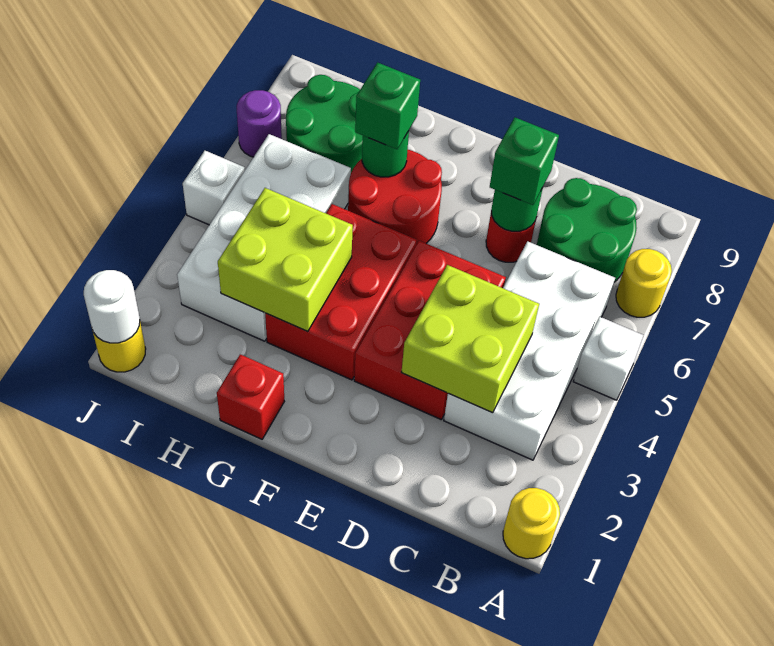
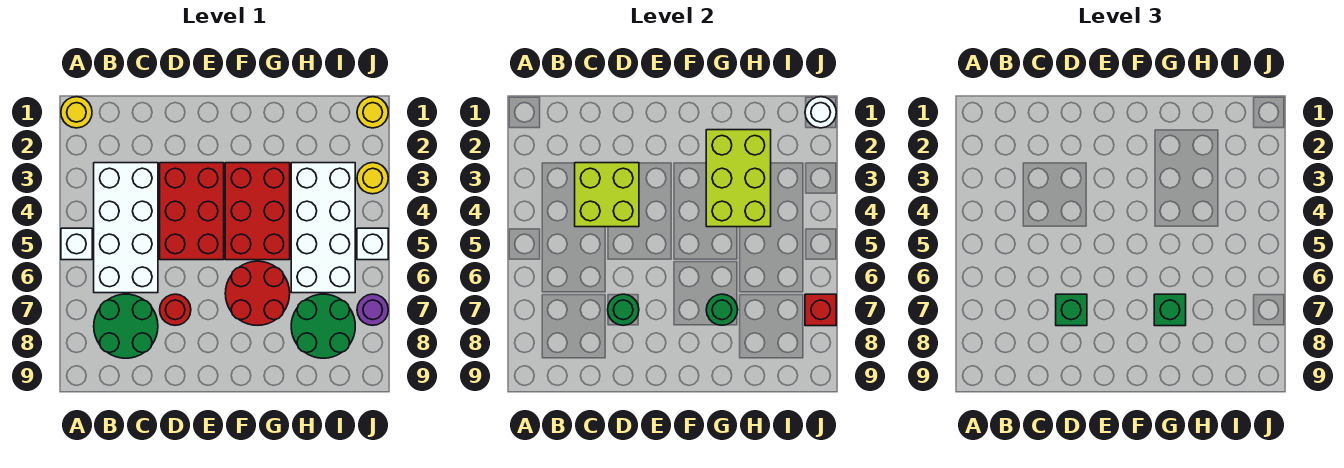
yellow 1x1 round brick [616,249,672,317] -> yellow 1x1 round brick moved to [357,163,388,194]
red 1x1 brick [217,354,284,439] -> red 1x1 brick moved to [805,294,836,326]
lime 2x2 brick [218,188,353,332] -> lime 2x3 brick [706,130,771,227]

